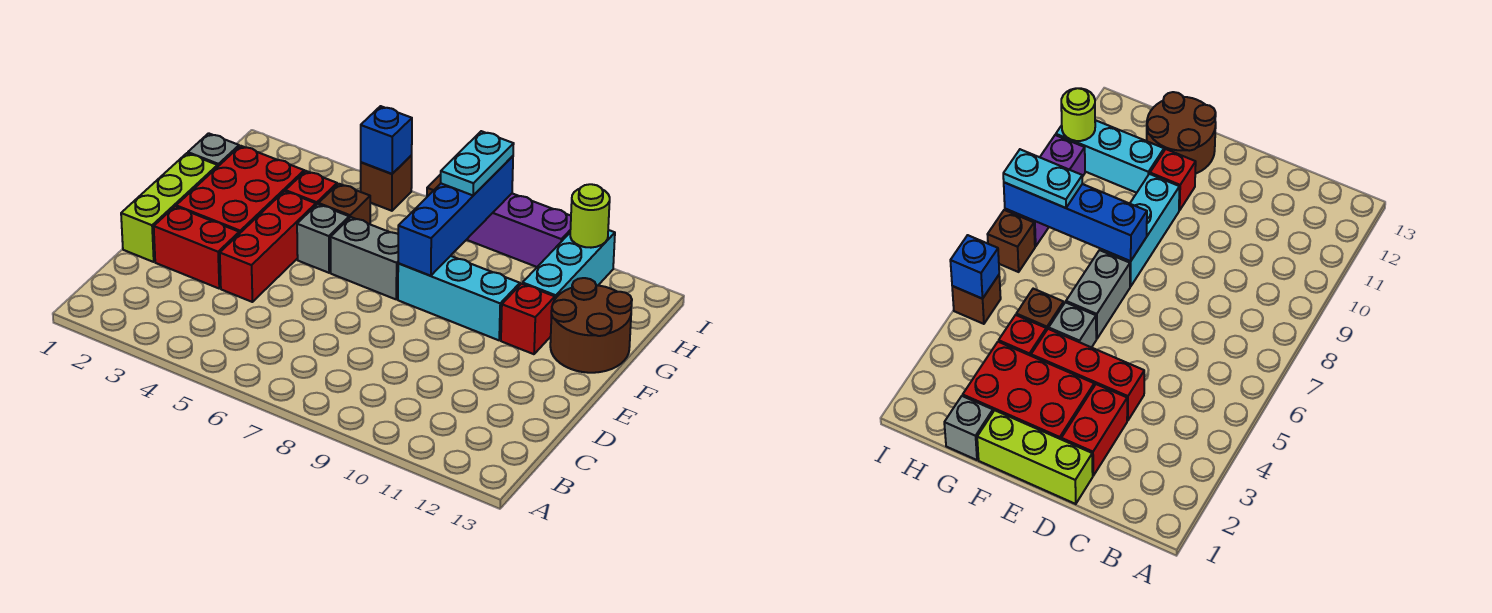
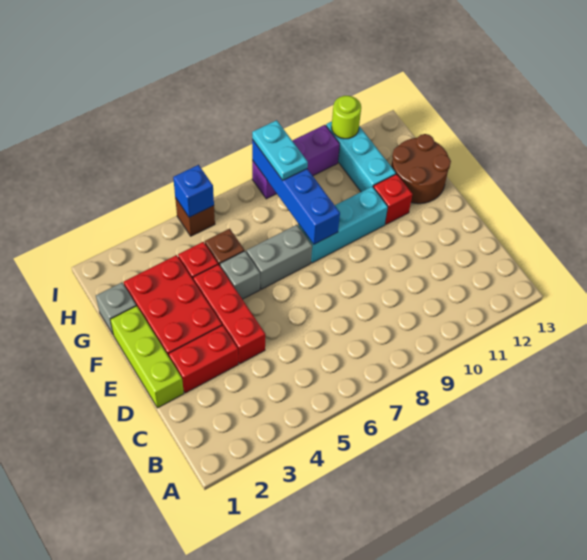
brown 1x1 brick [987,210,1035,272] -> none

